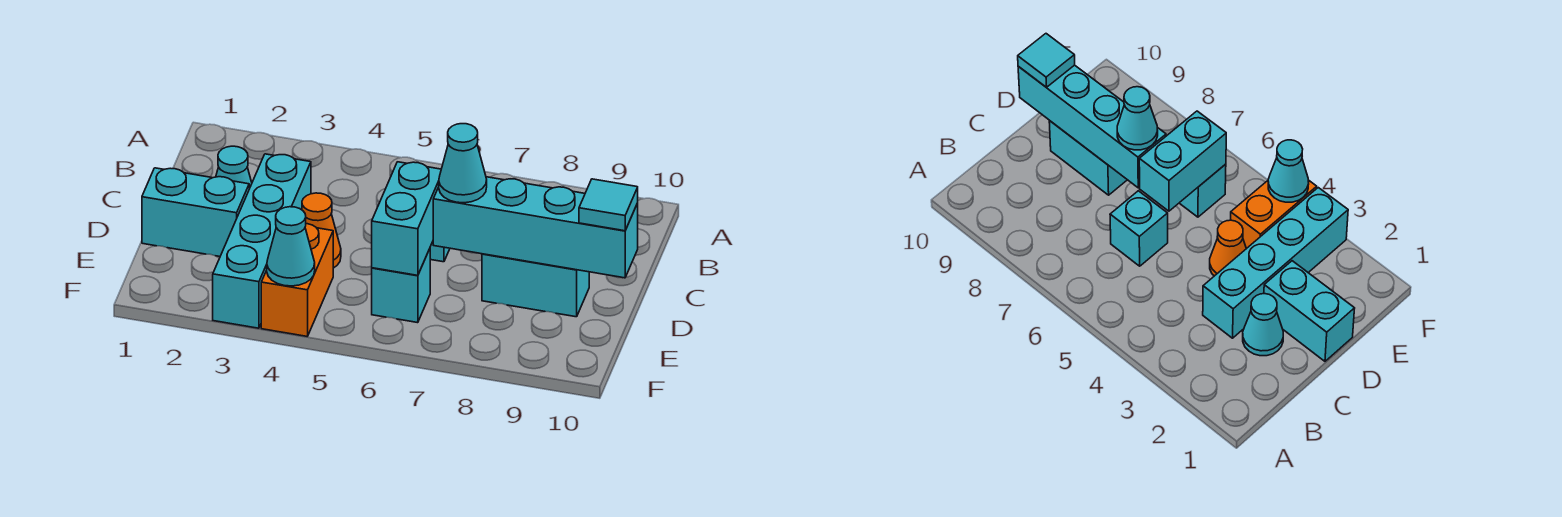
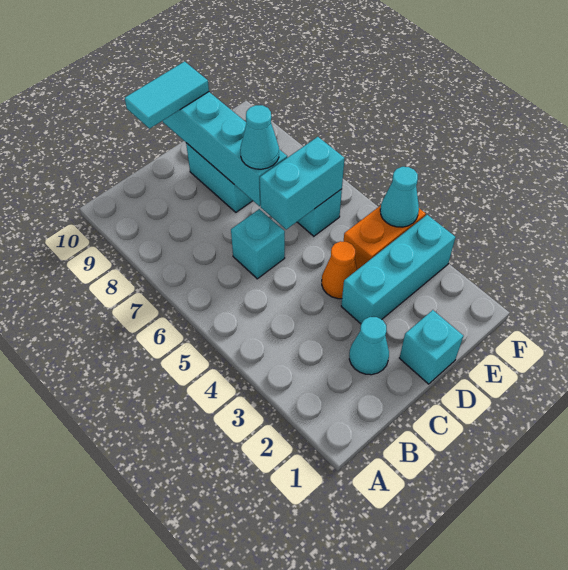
cyan 1x4 brick [213,154,311,328] -> cyan 1x3 brick [341,215,456,324]
cyan 1x2 brick [142,168,249,257] -> cyan 1x1 brick [400,310,463,384]
cyan 1x1 tile [579,179,638,231] -> cyan 1x2 tile [125,62,209,129]

